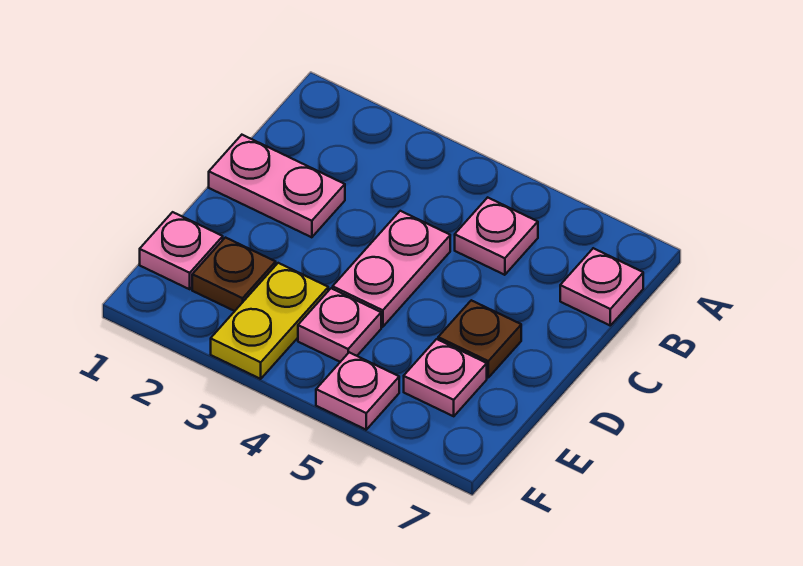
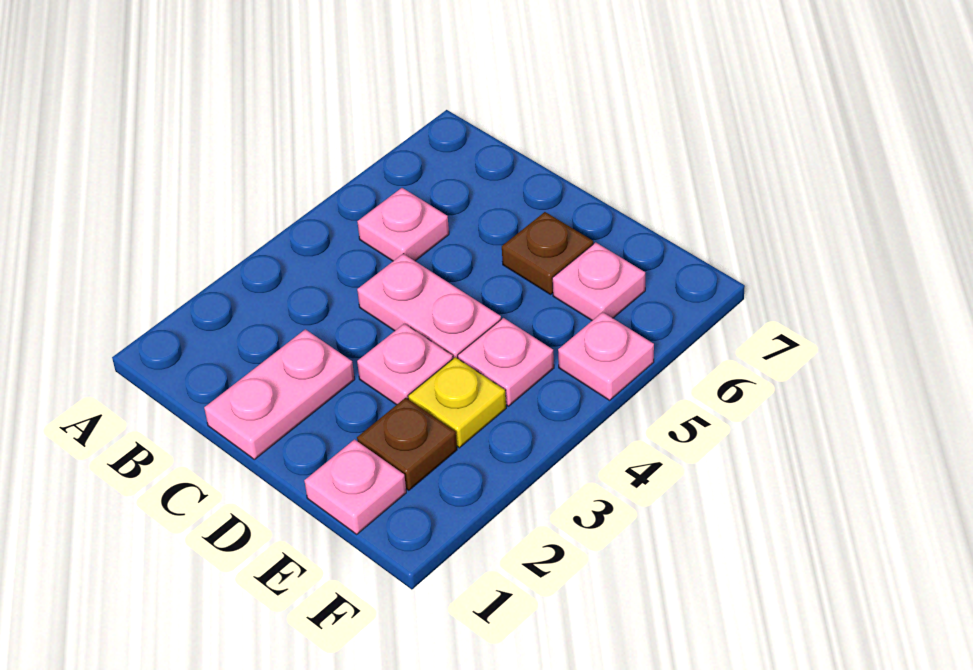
pink 1x1 plate [560,248,643,325] -> pink 1x1 plate moved to [357,324,453,405]
yellow 1x2 plate [211,263,328,379] -> yellow 1x1 plate [408,357,506,448]

